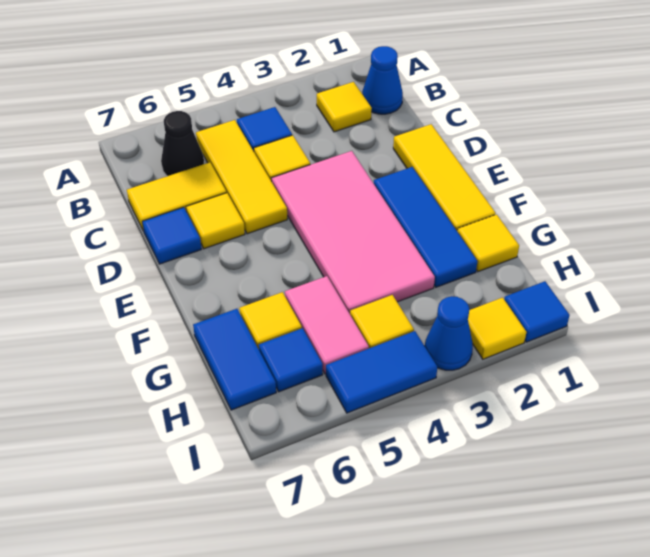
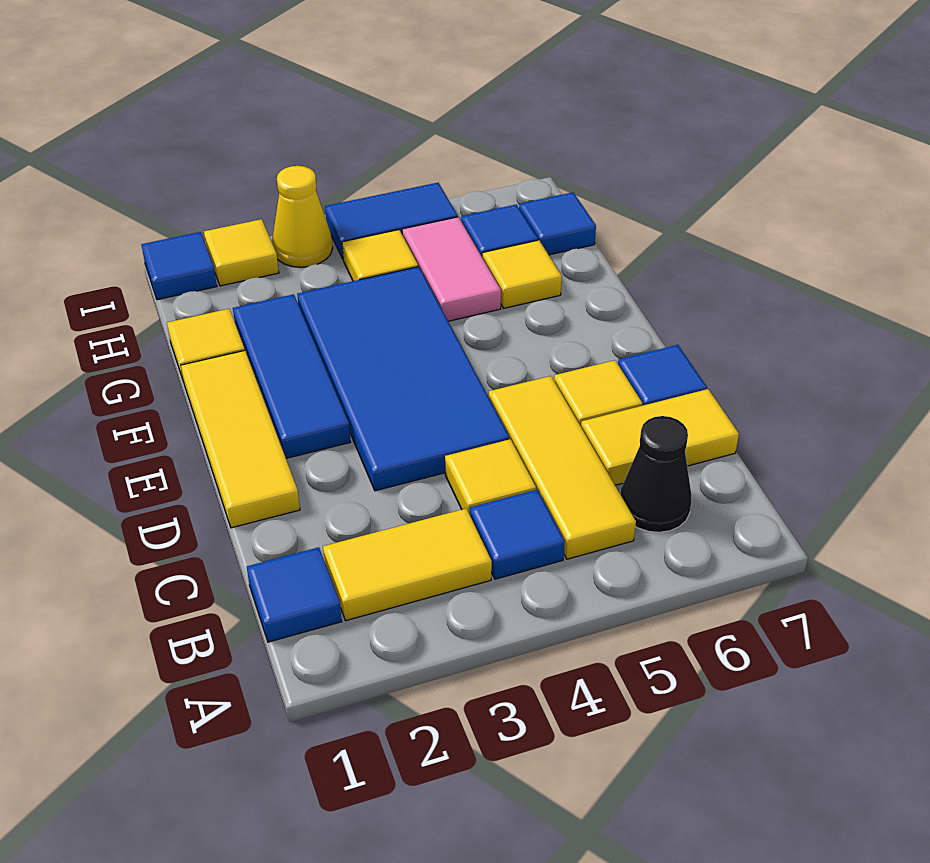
blue 1x1 cone [362,46,403,114] -> blue 1x1 tile [247,547,342,642]
yellow 1x1 tile [317,82,372,132] -> yellow 1x2 tile [323,509,492,621]
pink 2x4 tile [272,151,435,314] -> blue 2x4 tile [297,267,509,491]
blue 1x2 tile [193,309,276,410] -> blue 1x1 tile [519,192,596,255]
blue 1x1 cone [425,296,473,370] -> yellow 1x1 cone [272,166,333,267]

